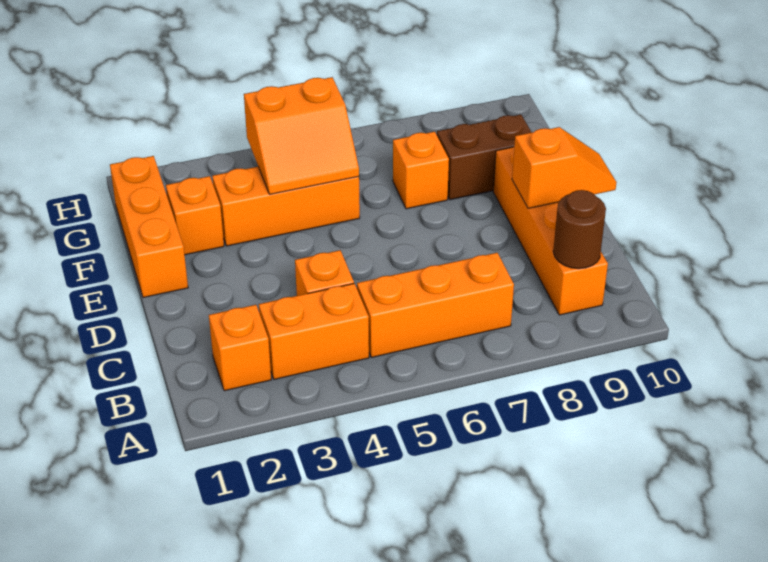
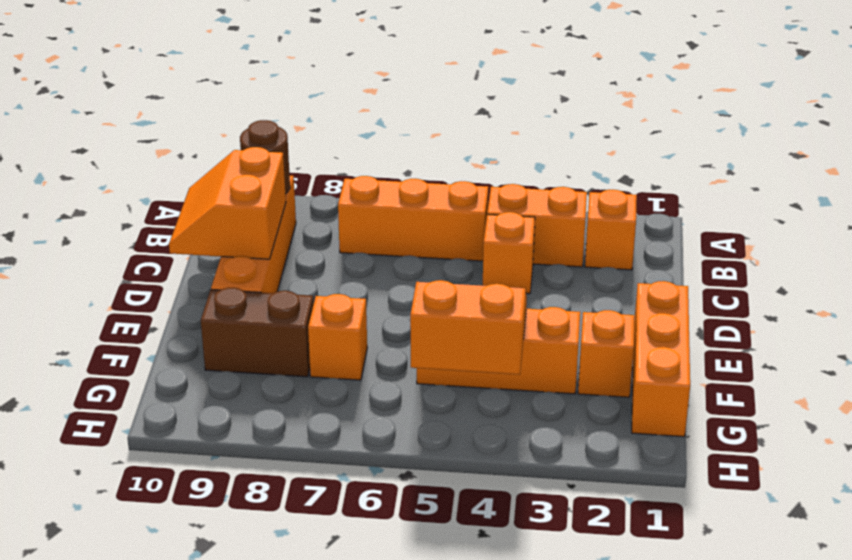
orange 1x2 slope [512,127,617,208] -> orange 2x2 slope [169,147,286,259]

